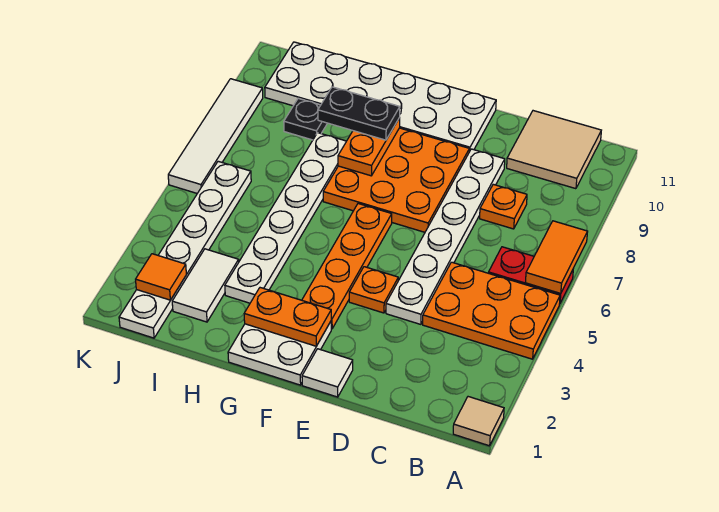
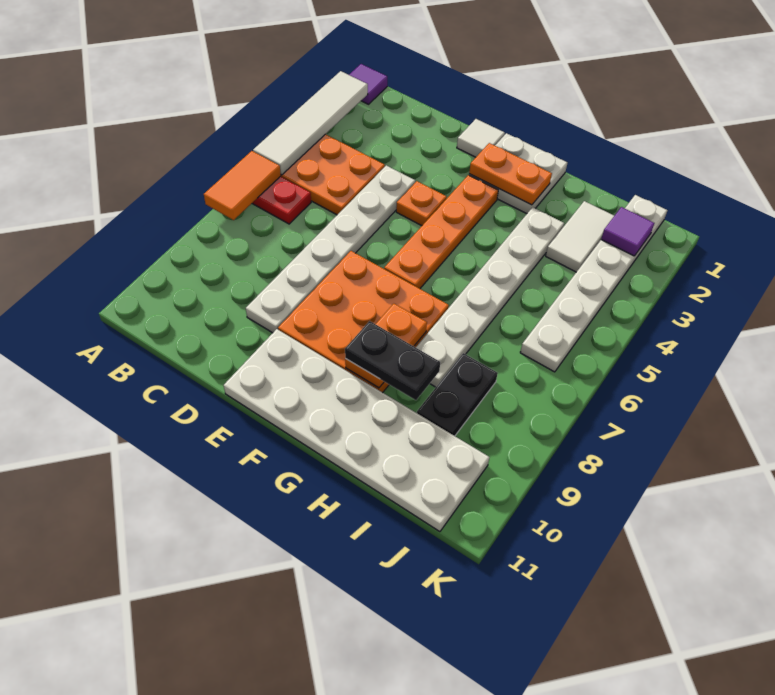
tan 1x1 tile [453,397,504,446] -> purple 1x1 tile [349,64,387,104]
tan 2x2 tile [507,111,601,189] -> none
orange 1x1 plate [480,184,527,229] -> none
black 1x1 plate [284,98,327,140] -> black 1x2 plate [417,353,498,436]
orange 1x1 tile [136,254,186,300] -> purple 1x1 tile [601,207,654,256]
white 1x4 tile [168,79,263,193] -> white 1x4 tile moved to [253,71,368,175]

